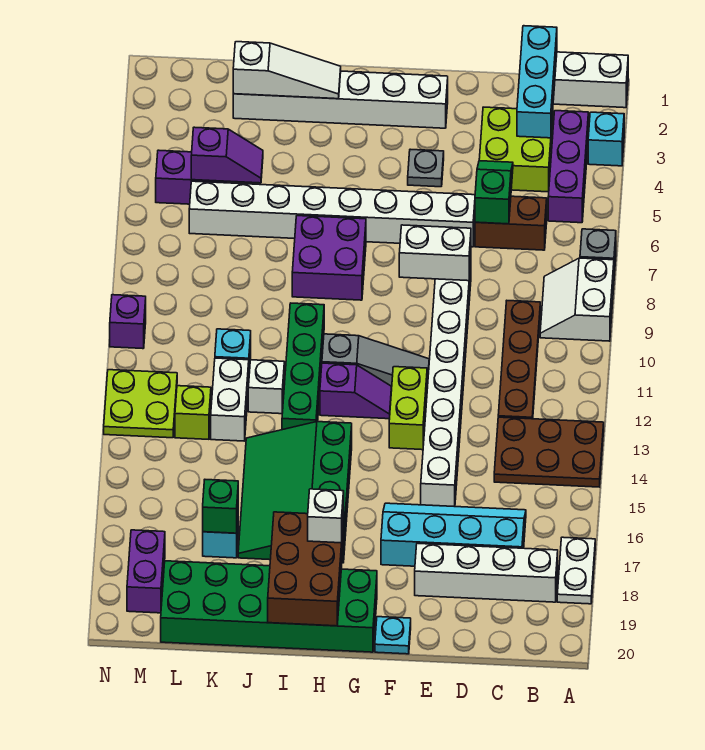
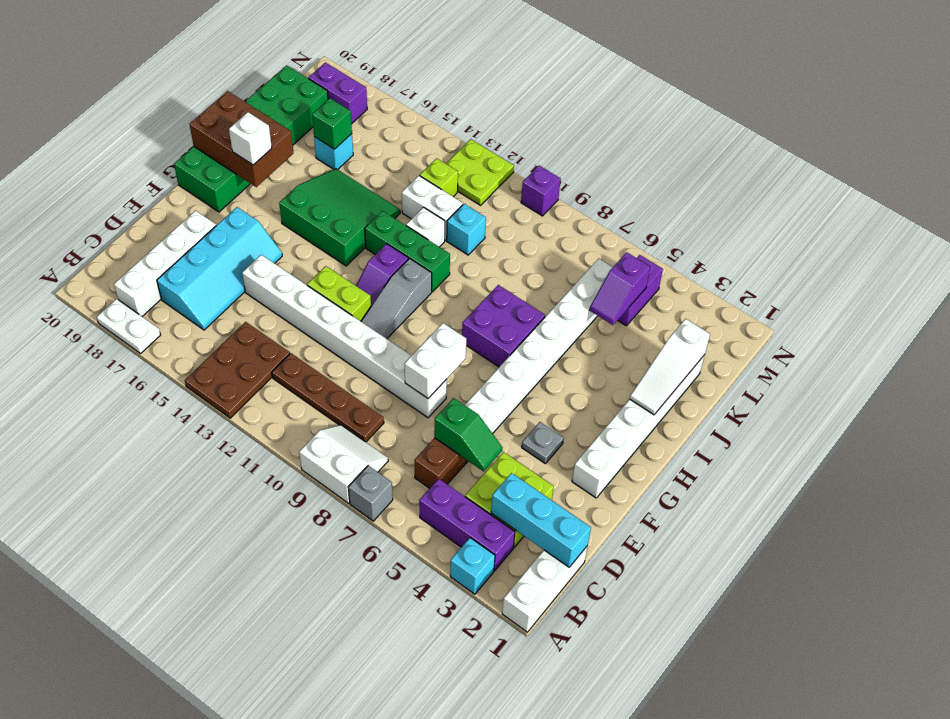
cyan 1x1 plate [375,617,411,654] -> none
green 3x4 slope [238,422,352,563] -> green 3x3 slope [279,169,400,266]
green 1x4 brick [282,303,324,430] -> green 1x3 brick [365,211,450,292]

